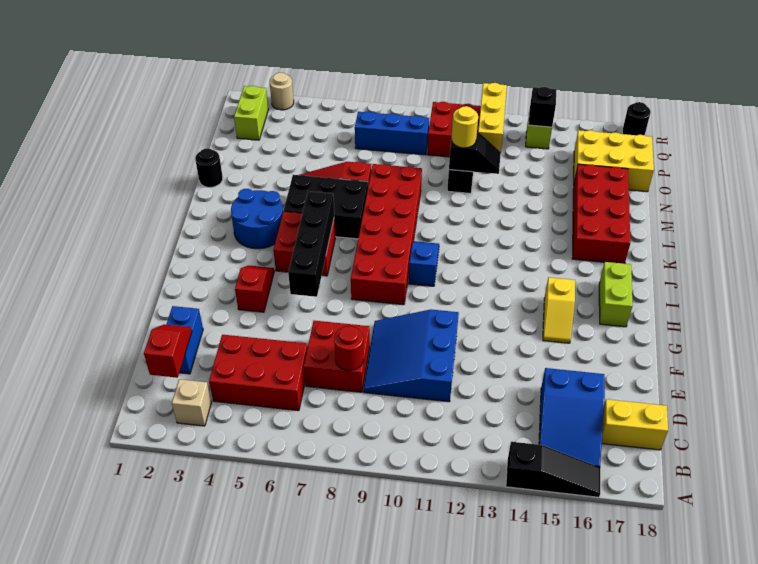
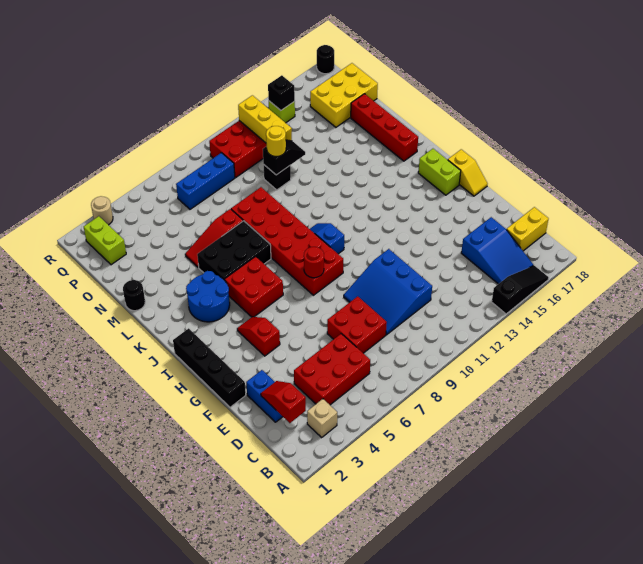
red 1x1 round brick [334,326,364,371] -> red 1x1 round brick moved to [304,247,324,278]
black 1x4 brick [288,191,334,297] -> black 1x4 brick moved to [173,328,246,407]
yellow 1x2 slope [543,277,575,343] -> yellow 1x2 slope moved to [448,149,488,196]
red 2x4 brick [572,164,630,264] -> red 1x4 brick [351,94,418,161]

